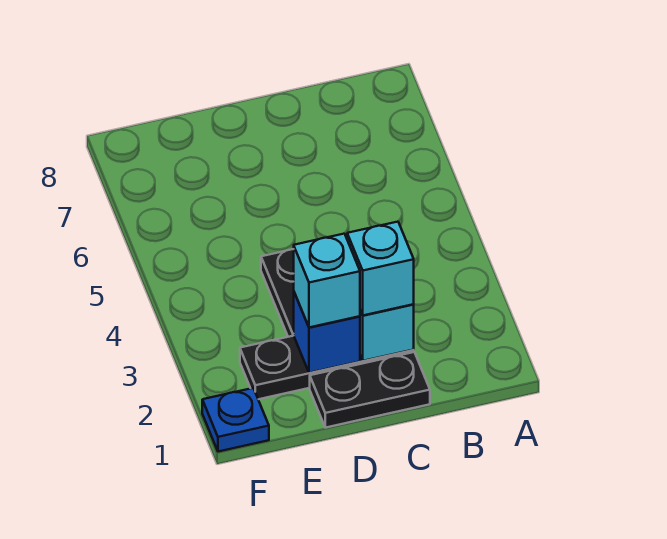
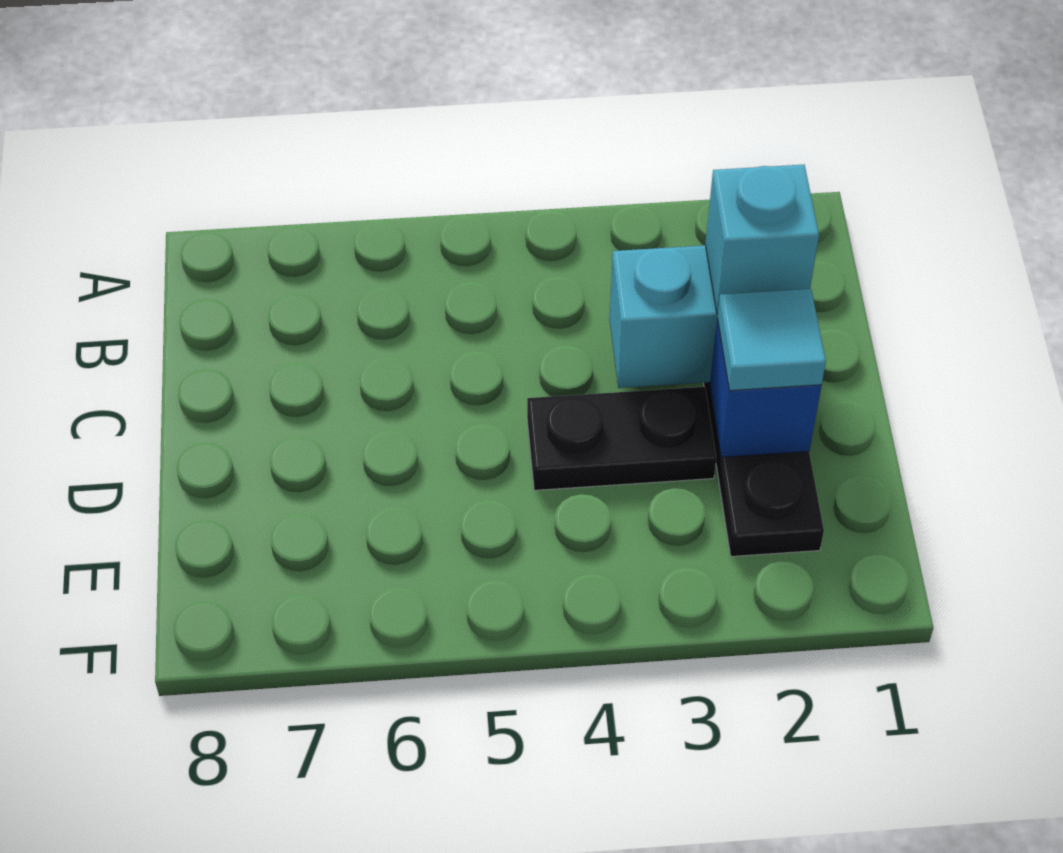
black 1x2 plate [310,352,430,428] -> none
cyan 1x1 brick [294,234,360,327] -> cyan 1x1 tile [717,289,826,391]
blue 1x1 plate [202,388,269,452] -> none

